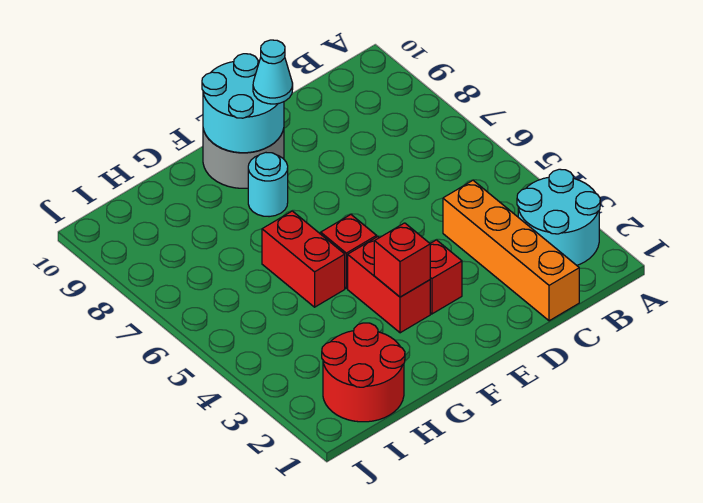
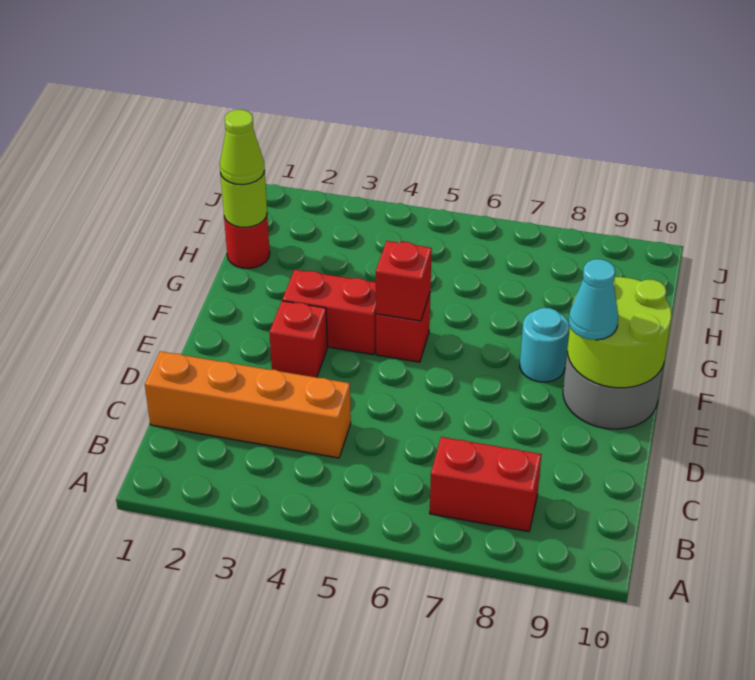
cyan 2x2 round brick [517,169,600,265] -> none
cyan 2x2 round brick [202,54,284,153] -> lime 2x2 round brick [567,277,672,388]
red 1x1 brick [374,223,430,297] -> red 1x1 brick moved to [376,241,432,321]
red 1x2 brick [262,211,345,307] -> red 1x2 brick moved to [430,437,542,532]
red 2x2 round brick [322,323,405,422] -> red 1x1 round brick [224,216,270,268]
none -> lime 1x1 round brick [221,171,267,227]
none -> lime 1x1 cone [220,110,265,185]

